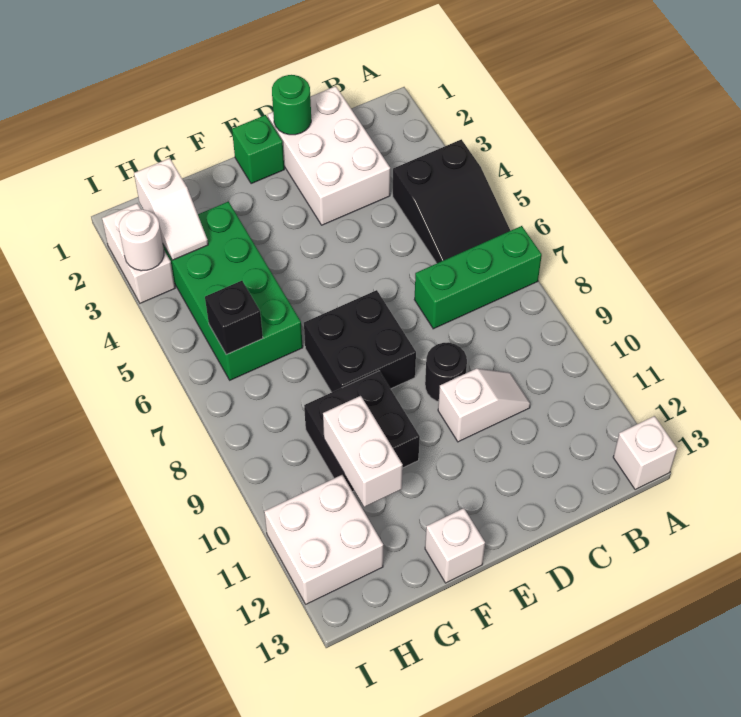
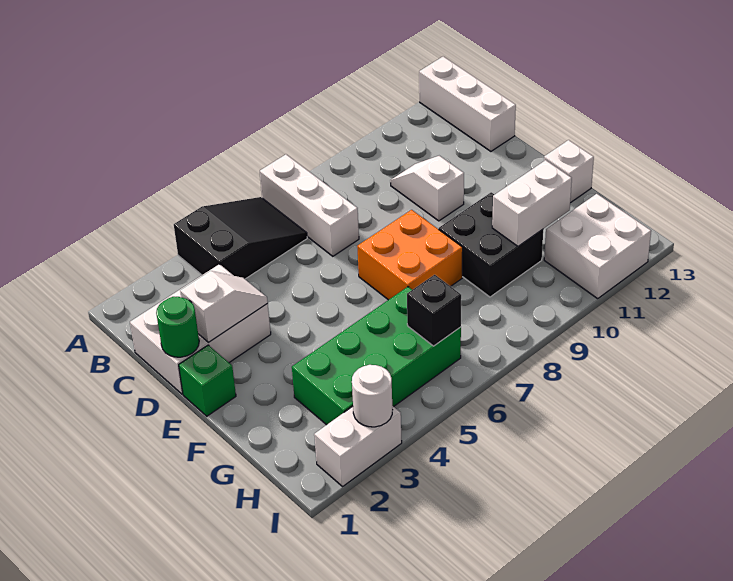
green 1x3 brick [414,226,542,329] -> white 1x3 brick [260,154,359,256]
white 1x1 brick [613,416,677,490] -> white 1x3 brick [419,56,516,151]
black 1x1 round brick [425,343,467,402] -> none
black 2x2 brick [304,290,416,392] -> orange 2x2 brick [357,210,463,300]
white 1x2 slope [134,158,208,260] -> white 1x2 slope moved to [180,271,268,342]

